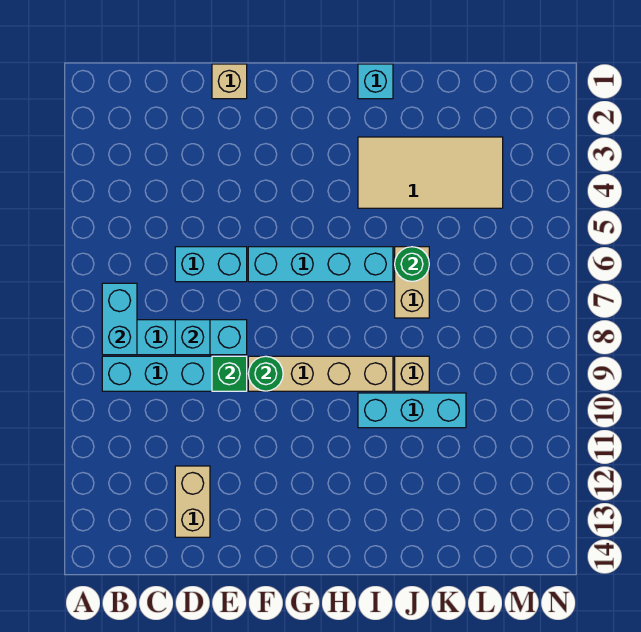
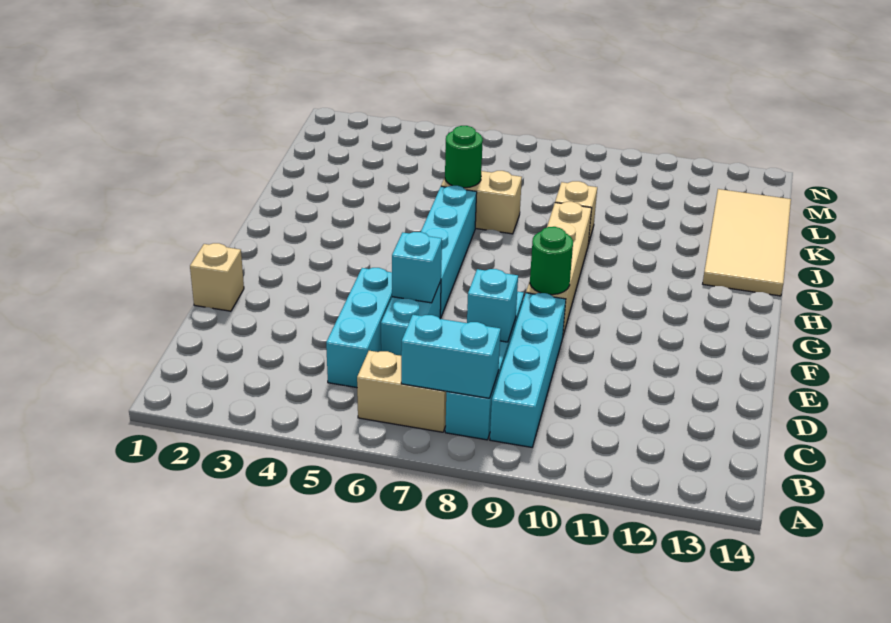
tan 1x2 brick [175,466,210,537] -> tan 1x2 brick moved to [357,351,446,432]
green 1x1 brick [212,356,247,391] -> none
cyan 1x1 brick [358,64,393,99] -> cyan 1x1 brick moved to [392,232,442,303]
tan 2x4 tile [358,137,503,208] -> tan 2x4 tile moved to [703,189,791,296]
cyan 1x3 brick [358,393,466,428] -> cyan 1x3 brick moved to [326,268,392,388]

